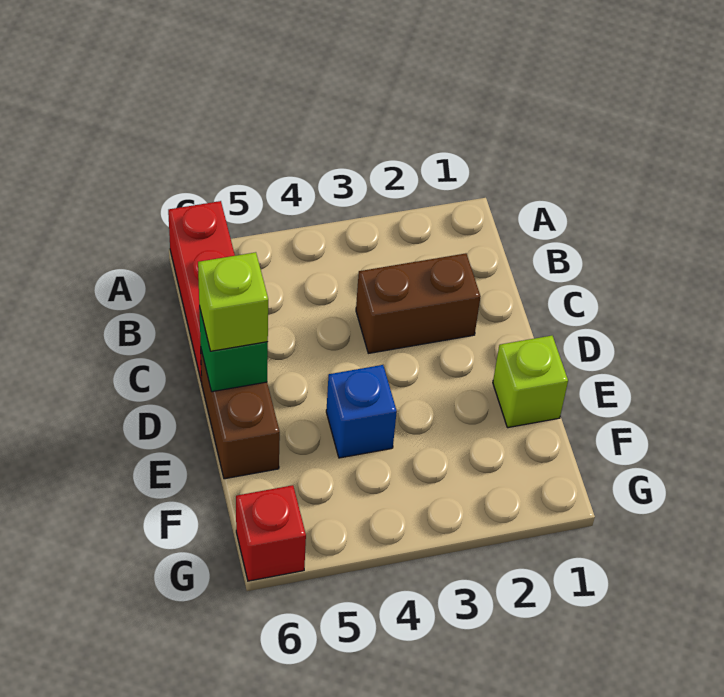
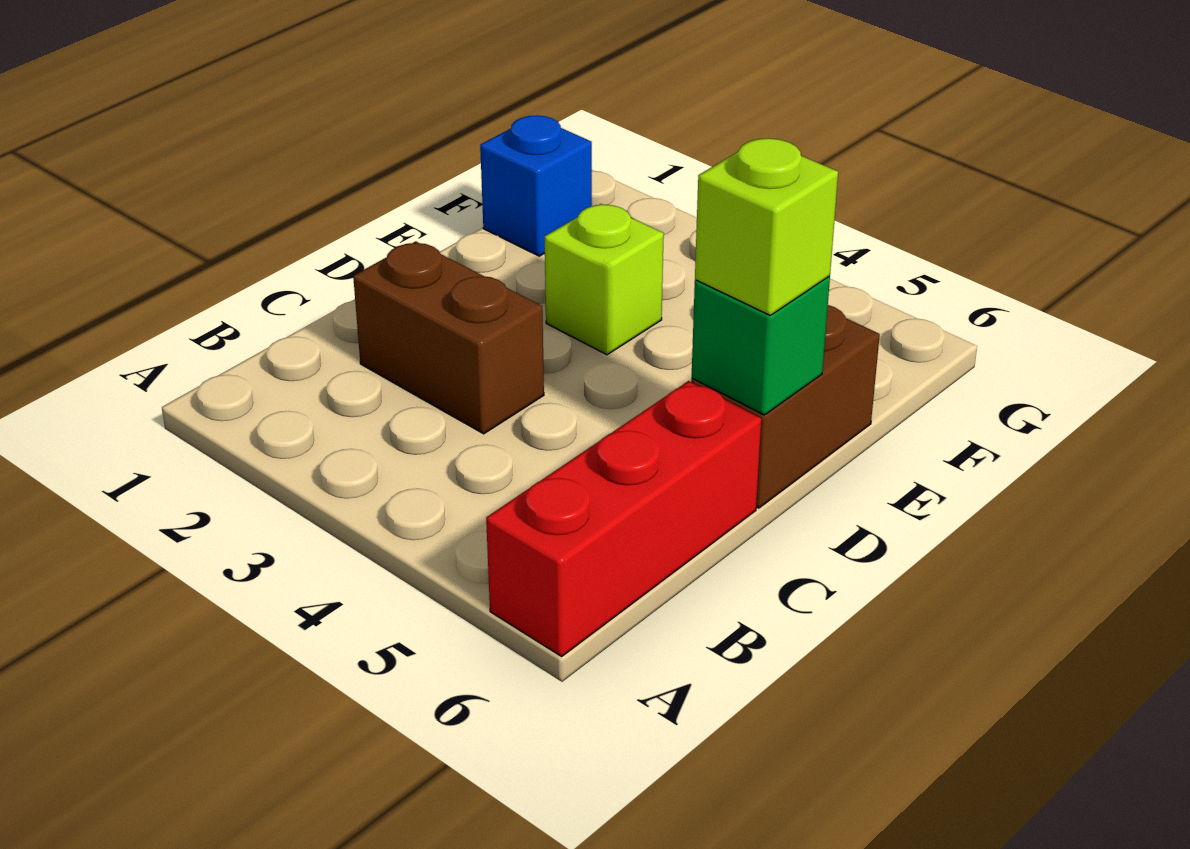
lime 1x1 brick [493,336,568,428] -> lime 1x1 brick moved to [545,204,664,355]
blue 1x1 brick [326,365,397,458] -> blue 1x1 brick moved to [480,115,592,256]
red 1x1 brick [236,485,306,581] -> none

